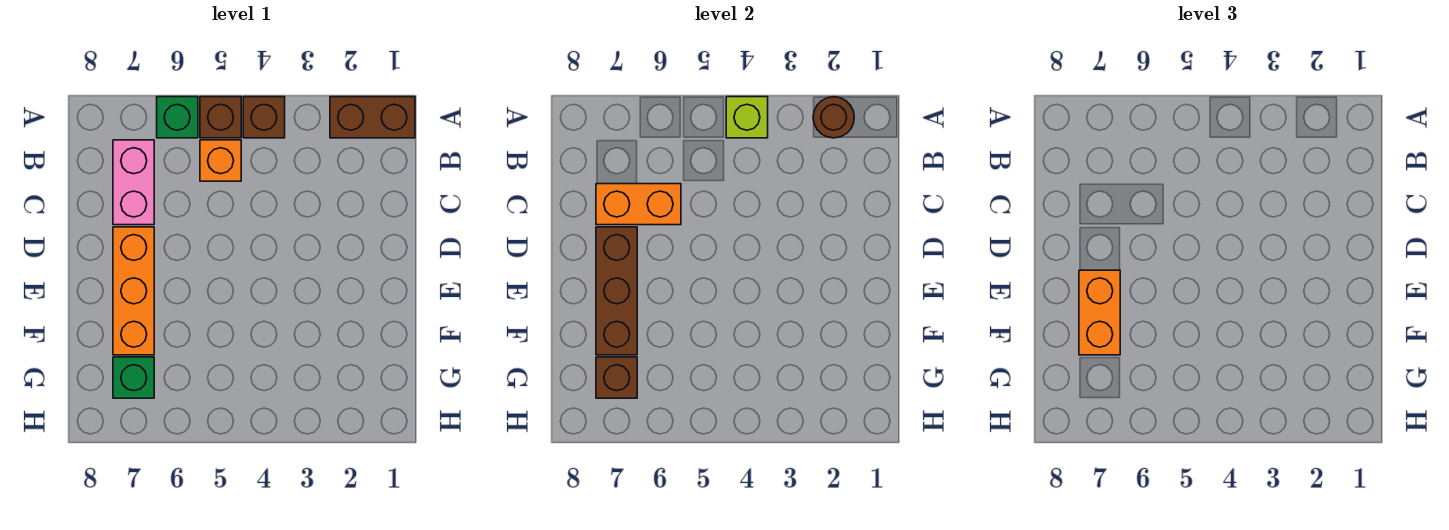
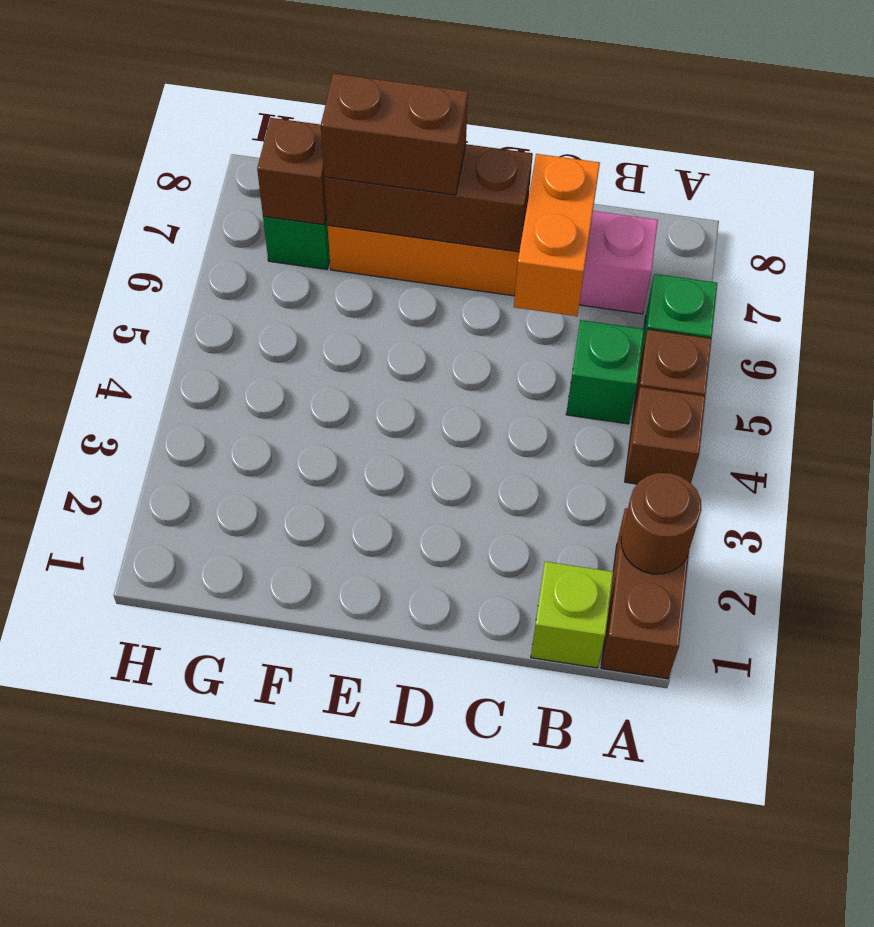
lime 1x1 brick [726,97,768,138] -> lime 1x1 brick moved to [531,562,613,668]
orange 1x1 brick [200,140,241,181] -> green 1x1 brick [566,320,644,424]
orange 1x2 brick [1079,270,1120,355] -> brown 1x2 brick [321,73,468,195]

